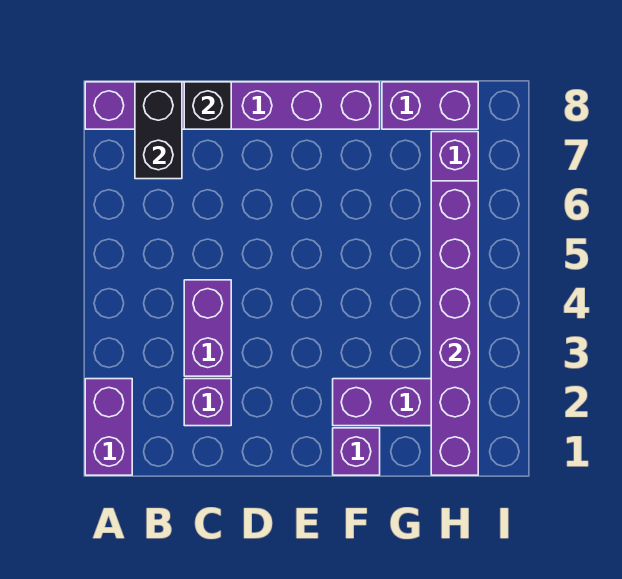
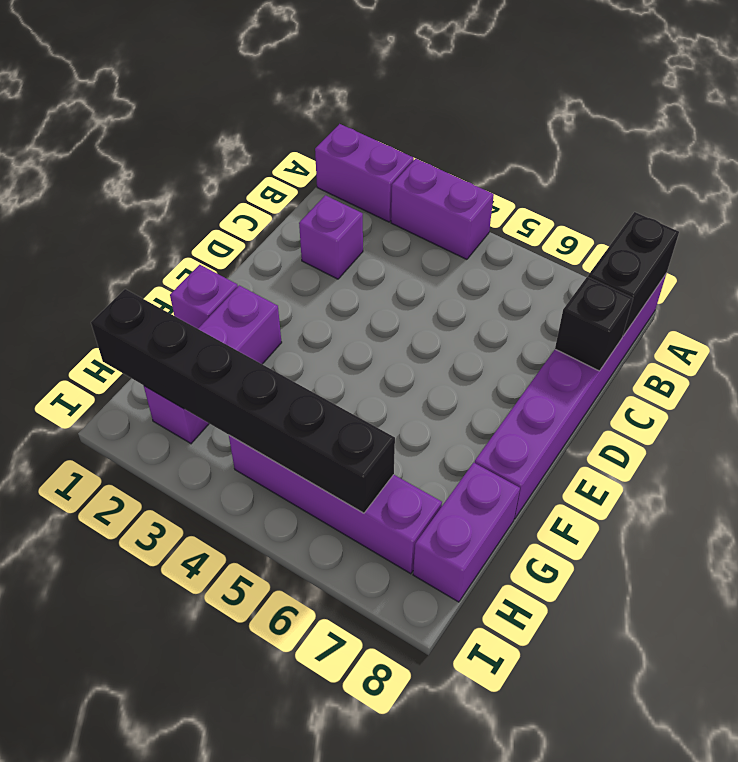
black 1x2 brick [135,82,182,179] -> black 1x2 brick turned to [588,212,679,336]
purple 1x2 brick [184,280,231,376] -> purple 1x2 brick moved to [391,159,494,259]
purple 1x6 brick [431,181,478,475] -> black 1x6 brick [91,289,395,513]

